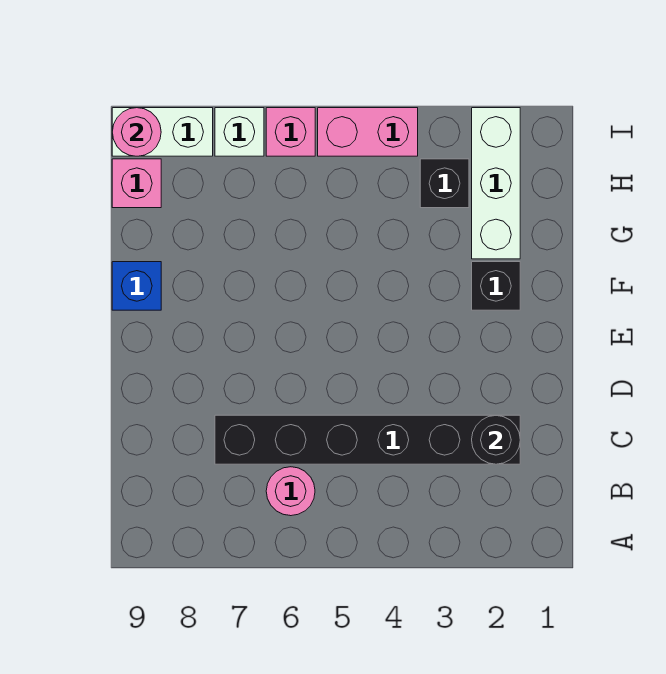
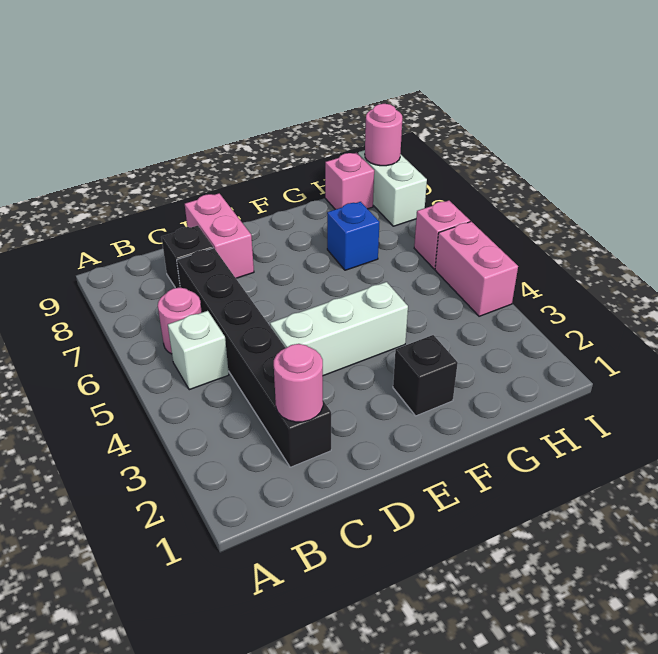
black 1x1 round brick [472,415,520,464] -> pink 1x1 round brick [274,344,323,422]
none -> pink 1x2 brick [185,193,254,278]
blue 1x1 brick [112,262,161,310] -> blue 1x1 brick moved to [327,202,379,270]
white 1x3 brick [472,108,520,259] -> white 1x3 brick moved to [270,282,408,376]
black 1x1 brick [420,159,469,208] -> black 1x1 brick moved to [161,226,213,288]
white 1x1 brick [215,108,264,156] -> white 1x1 brick moved to [168,311,229,390]

